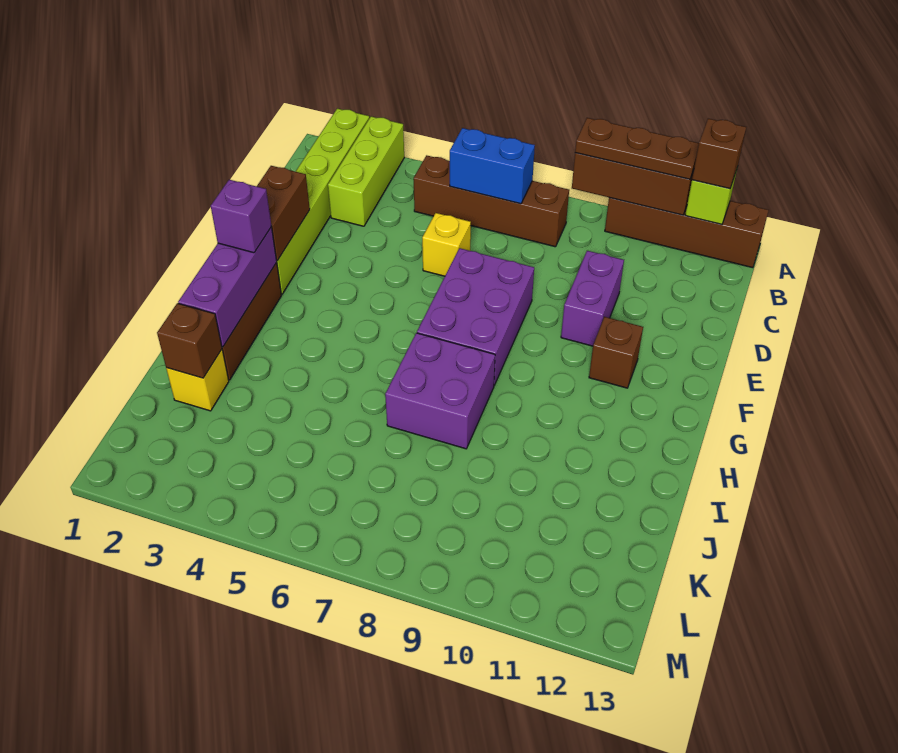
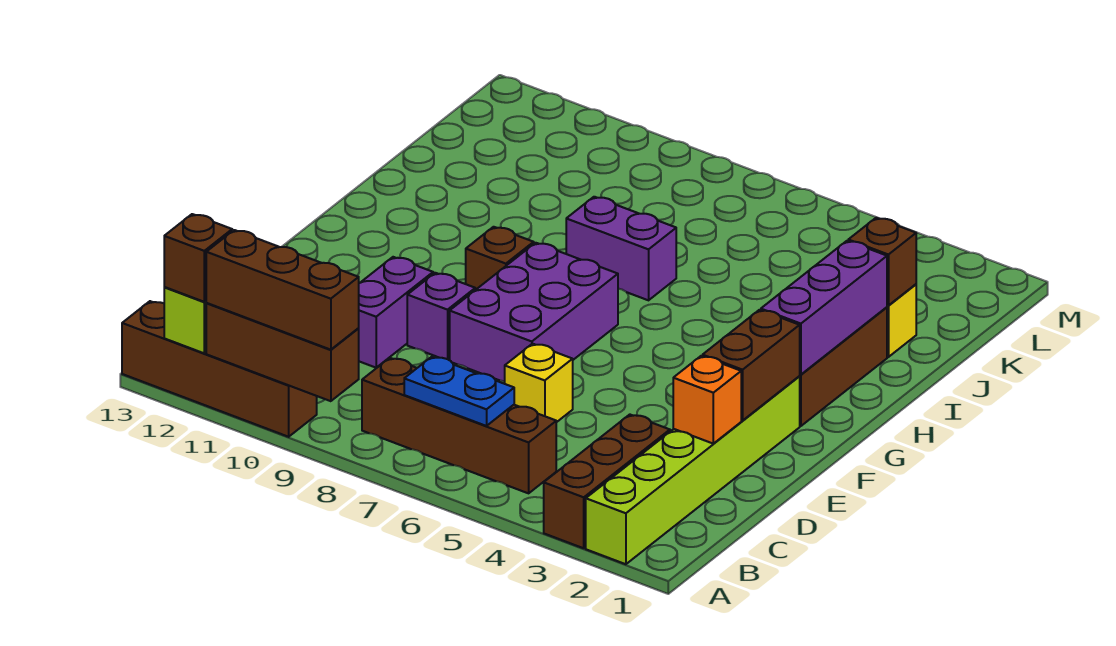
lime 1x3 brick [328,116,404,226] -> brown 1x3 brick [544,415,670,548]
brown 1x3 plate [575,118,699,179] -> brown 1x3 brick [206,230,359,350]
blue 1x2 brick [450,128,535,204] -> blue 1x2 plate [404,357,514,426]
none -> orange 1x1 brick [673,356,741,444]
brown 1x1 brick [589,317,643,388] -> brown 1x1 brick moved to [466,227,534,290]
purple 1x1 brick [211,180,271,253] -> purple 1x1 brick moved to [407,273,475,360]
purple 2x2 brick [385,333,495,449] -> purple 1x2 brick [566,197,676,300]

